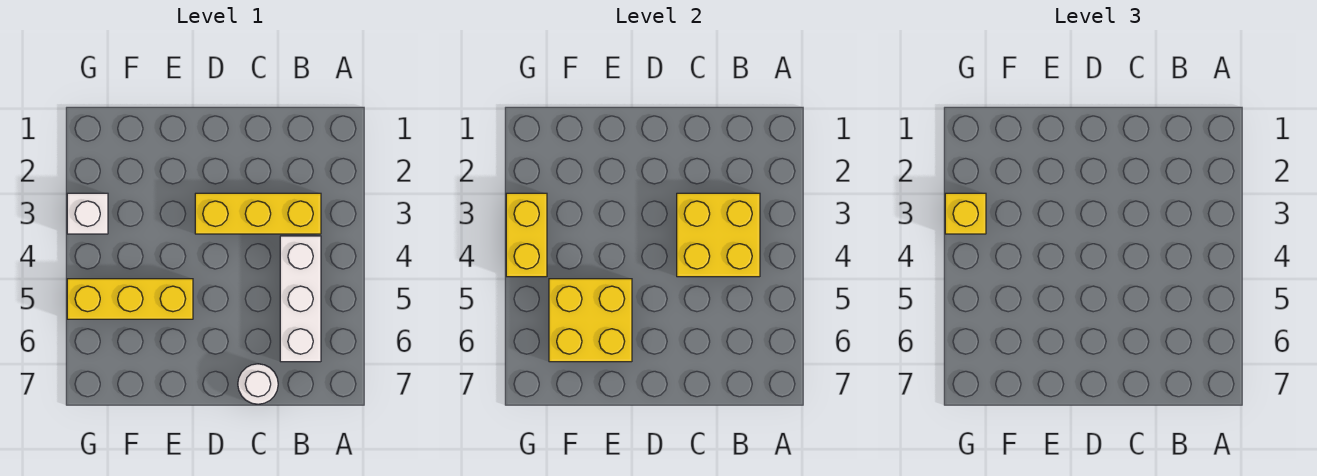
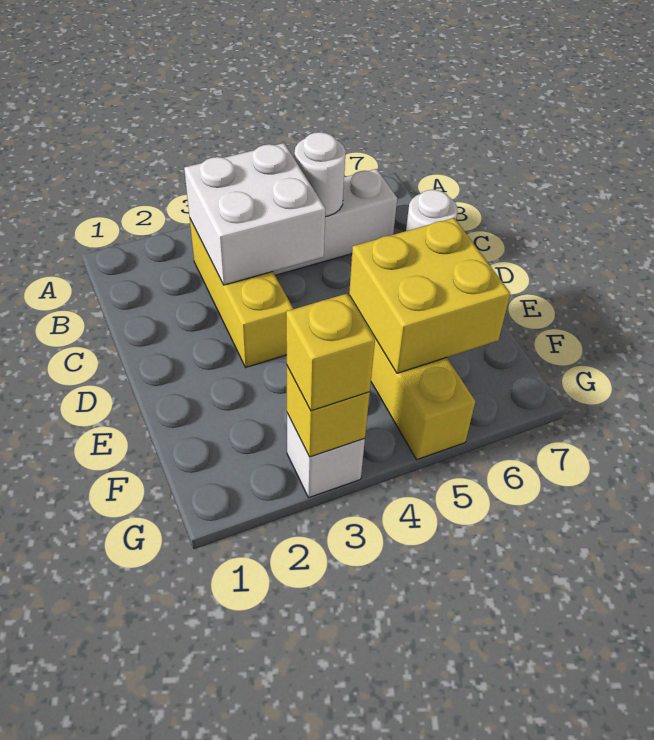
yellow 2x2 brick [677,193,760,277] -> white 2x2 brick [184,143,325,285]
none -> white 1x1 round brick [294,132,346,217]
yellow 1x2 brick [506,193,547,277] -> yellow 1x1 brick [287,366,370,457]

